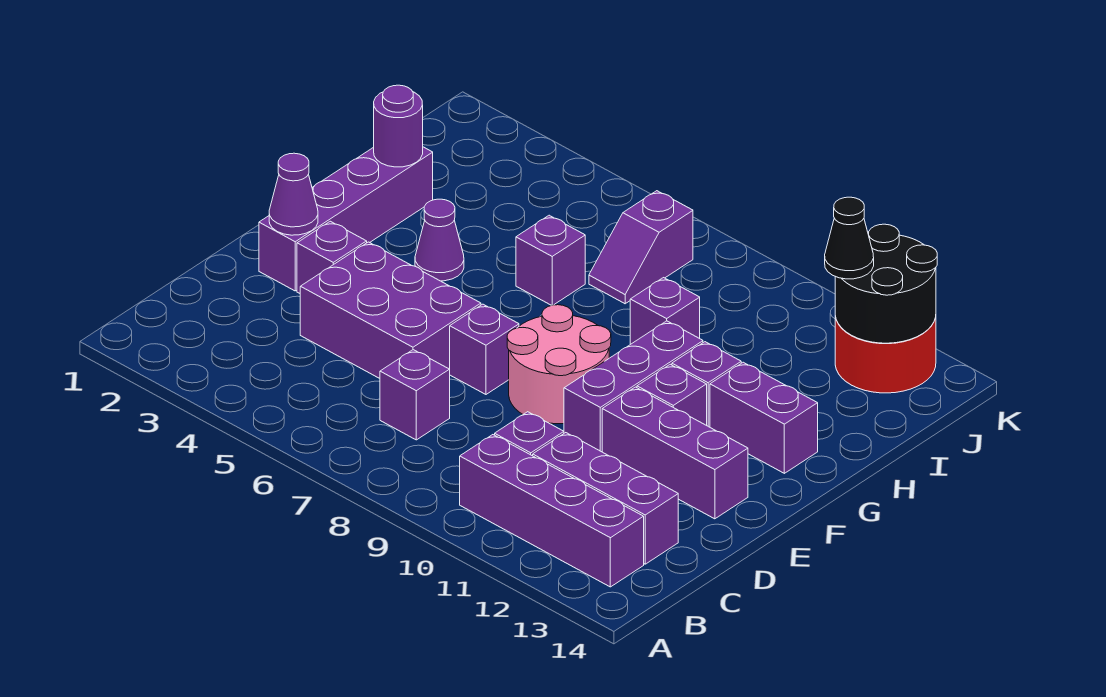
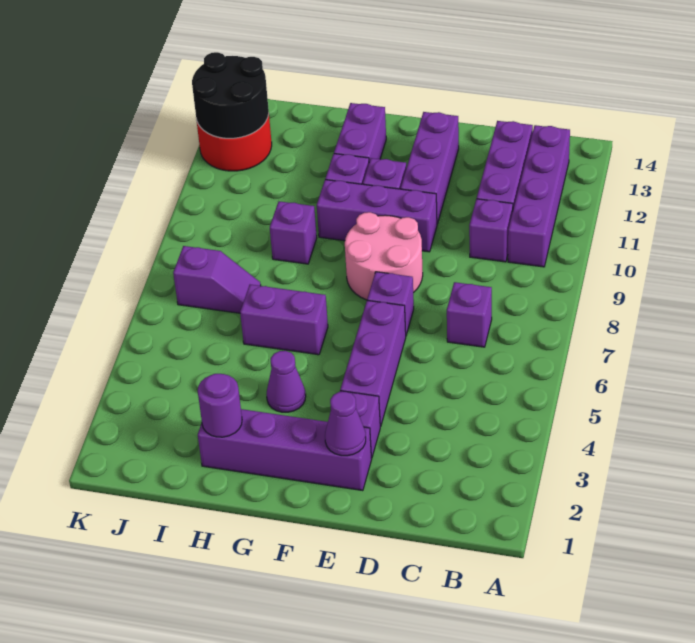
purple 2x3 brick [300,242,481,378] -> purple 1x3 brick [340,300,406,426]
purple 1x1 brick [516,215,585,305] -> purple 1x2 brick [240,285,328,355]
black 1x1 cone [825,197,874,279] -> none

